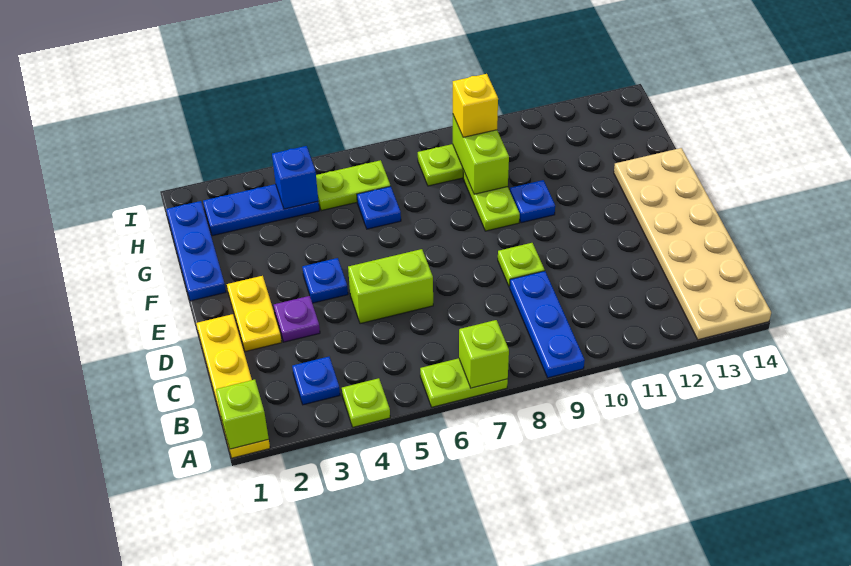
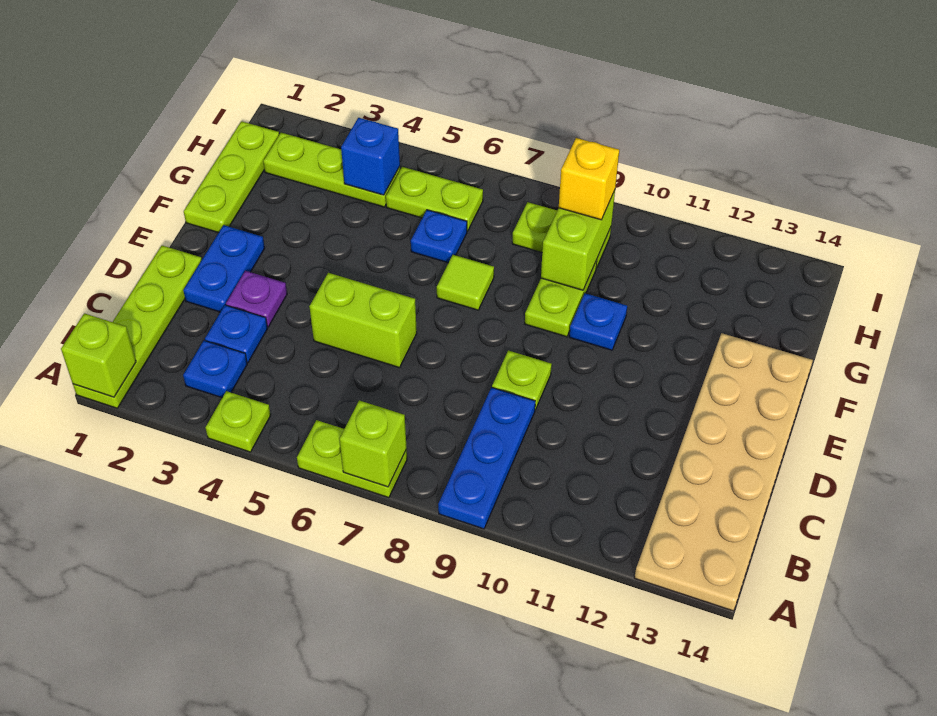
yellow 1x4 plate [196,314,270,458] -> lime 1x4 plate [73,246,202,408]
yellow 1x2 plate [227,276,282,352] -> blue 1x2 plate [183,225,265,312]
blue 1x1 plate [302,258,348,303] -> blue 1x1 plate moved to [205,305,268,362]
blue 1x3 plate [166,201,226,301] -> lime 1x3 plate [184,121,279,233]
none -> lime 1x1 tile [437,255,494,310]
blue 1x3 plate [203,184,319,236] -> lime 1x3 plate [263,133,400,207]

